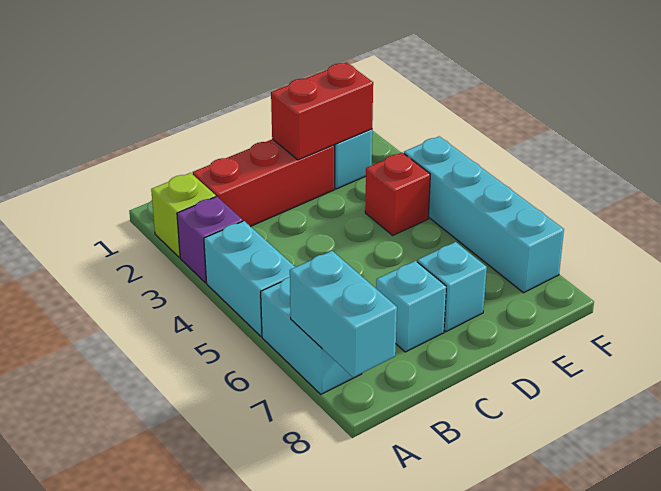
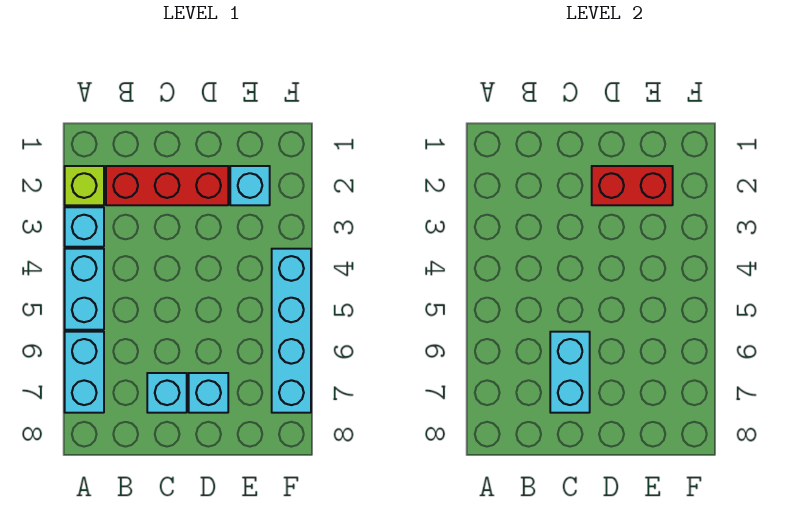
purple 1x1 brick [177,196,243,283] -> cyan 1x1 brick [65,207,104,247]
cyan 1x2 brick [290,251,397,377] -> cyan 1x2 brick moved to [550,332,590,413]
red 1x1 brick [365,152,430,235] -> none

